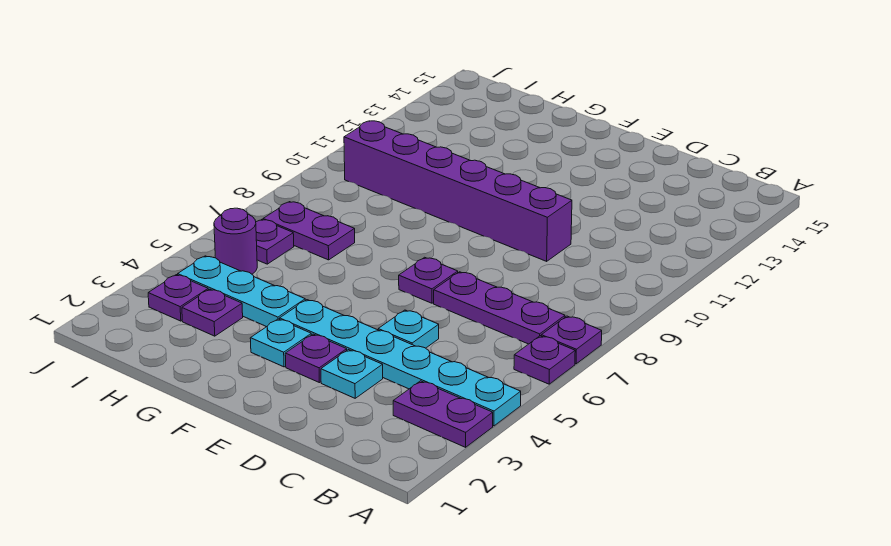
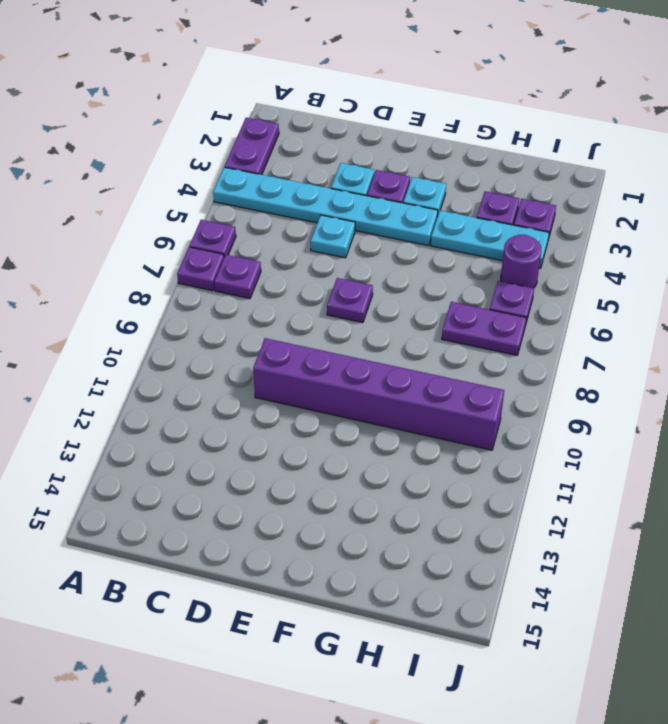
purple 1x2 plate [393,381,493,447] -> purple 1x2 plate turned to [224,118,279,175]
purple 1x3 plate [434,272,565,344] -> purple 1x1 plate [214,255,261,299]

